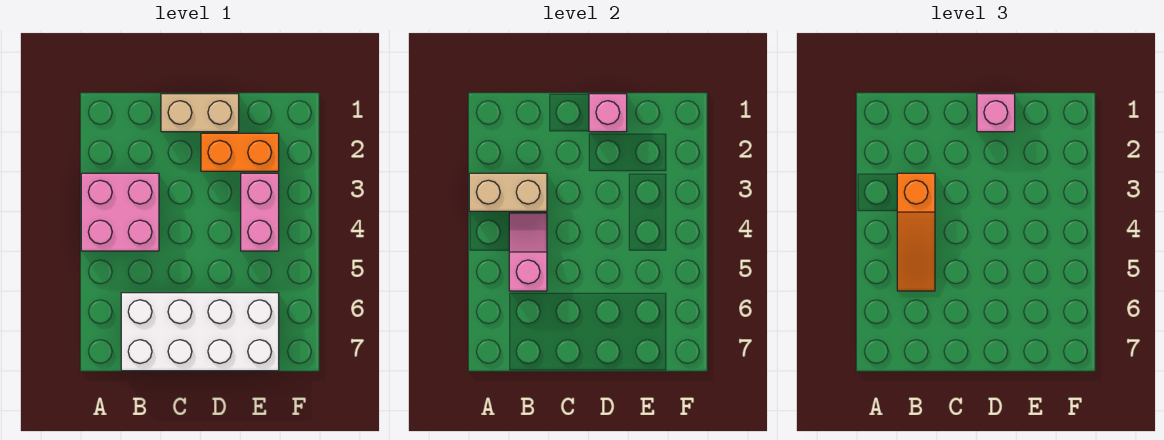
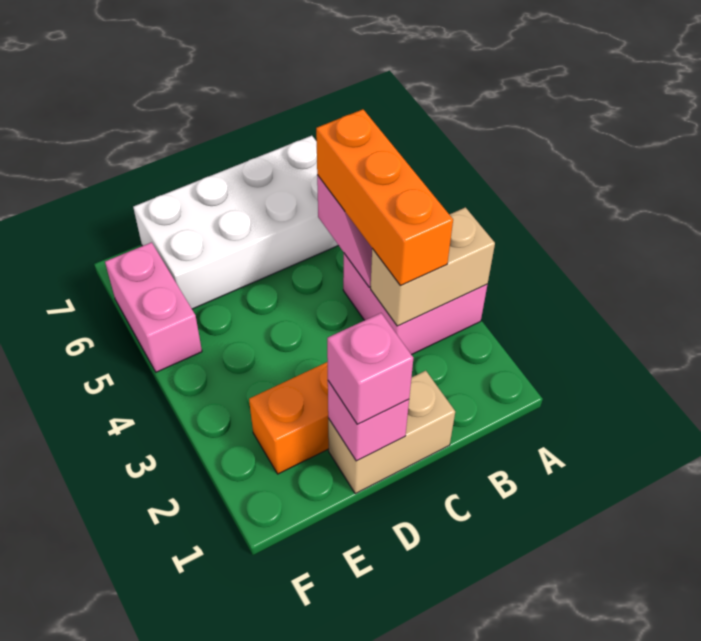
orange 1x3 slope [897,173,935,291] -> orange 1x3 brick [316,109,453,286]
pink 1x2 brick [241,173,279,251] -> pink 1x2 brick moved to [105,242,202,372]

